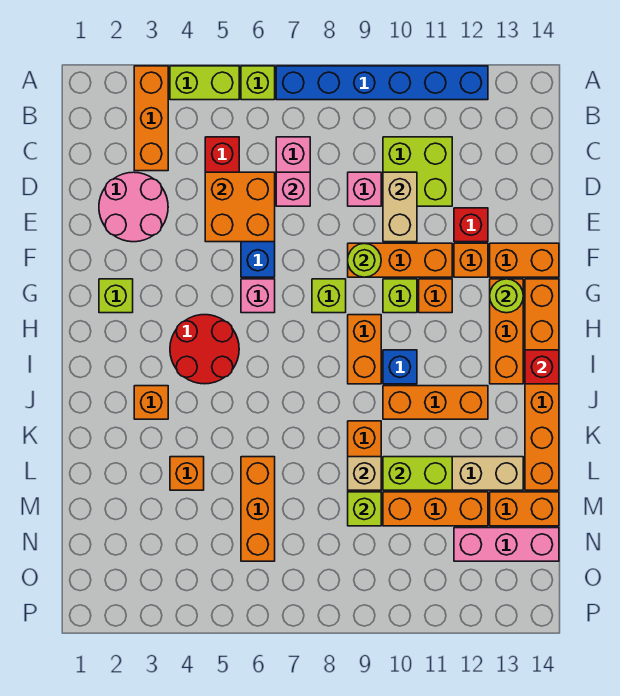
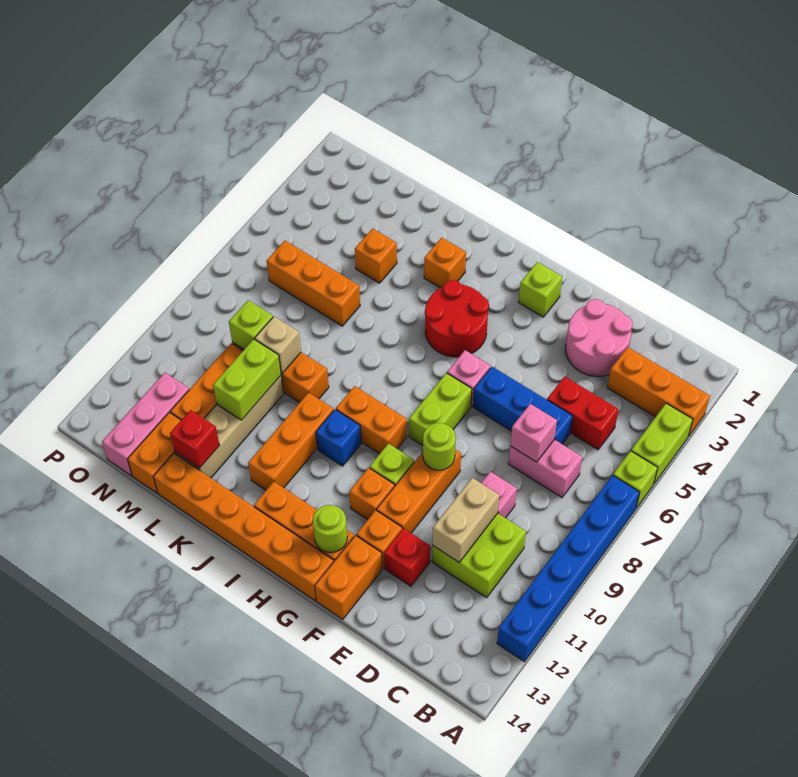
orange 2x2 brick [205,172,275,242] -> none
tan 1x2 brick [383,172,417,242] -> tan 1x2 brick turned to [432,478,499,562]
lime 1x1 brick [312,279,346,313] -> lime 1x2 brick [409,373,472,446]
red 1x1 brick [525,350,559,384] -> red 1x1 brick moved to [170,410,220,468]

